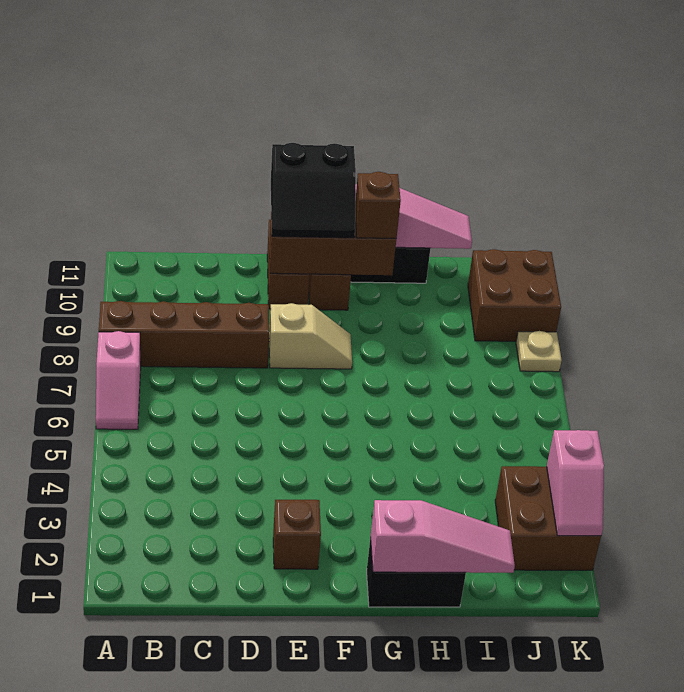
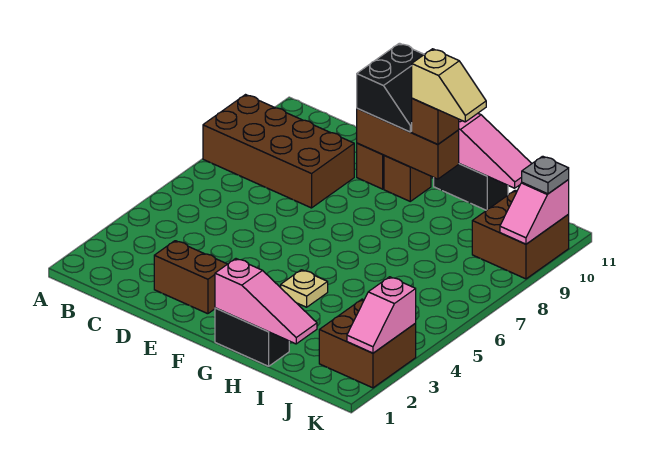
pink 1x2 slope [96,331,141,429] -> pink 1x2 slope moved to [500,180,569,244]
brown 1x4 brick [99,301,269,368] -> brown 2x4 brick [203,95,354,208]
brown 1x1 brick [273,500,321,569] -> brown 1x2 brick [154,241,227,314]
tan 1x2 slope [269,303,352,369] -> tan 1x2 slope moved to [412,49,486,122]
black 2x2 slope [271,143,356,238] -> black 2x2 slope turned to [357,43,424,132]
tan 1x1 plate [516,331,562,372] -> tan 1x1 plate moved to [280,270,328,307]
none -> grey 1x1 plate [522,156,569,194]

